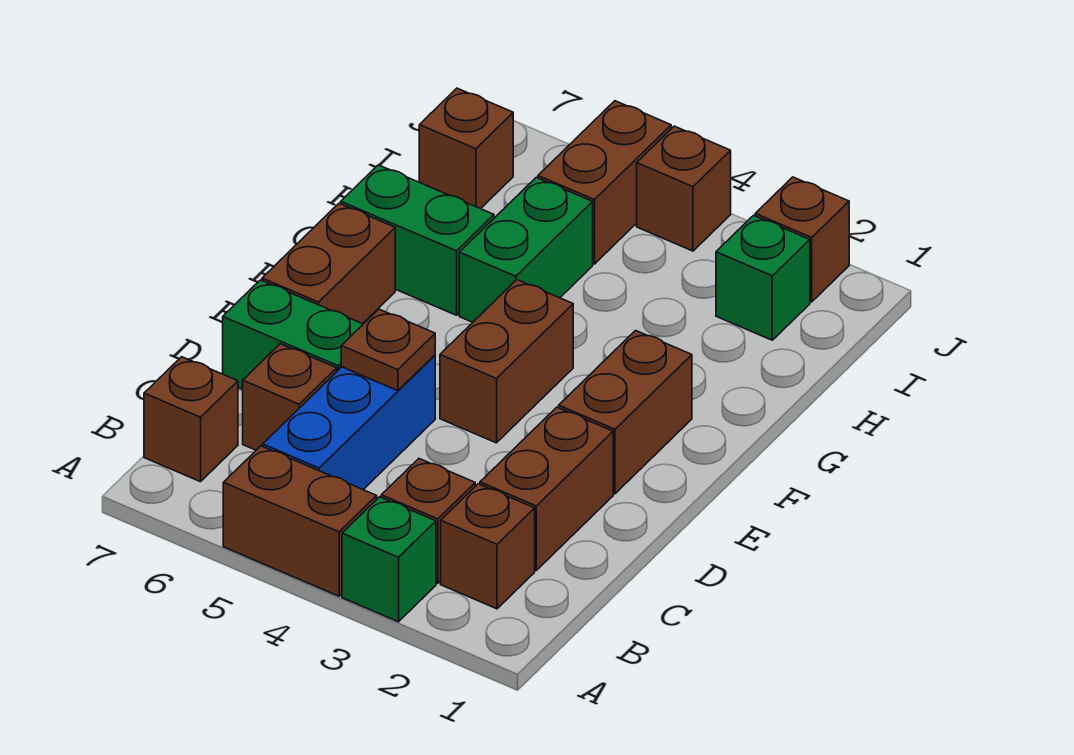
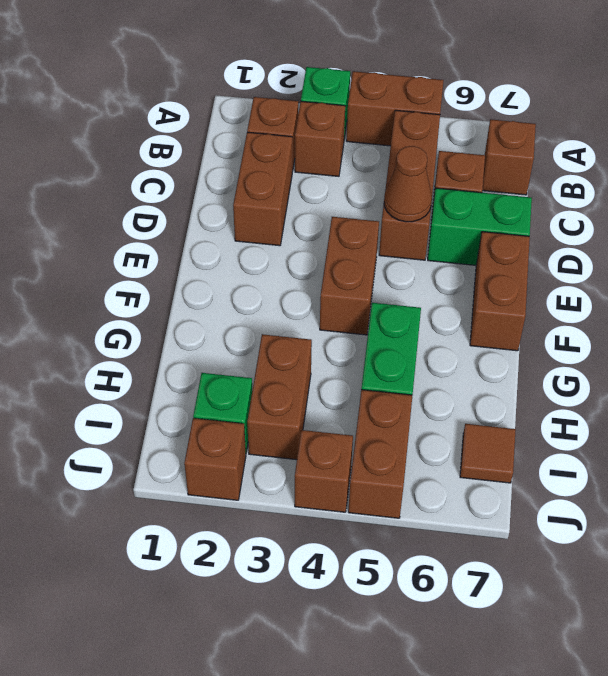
blue 1x3 brick [263,355,435,490] -> brown 1x3 brick [379,110,440,260]
brown 1x1 plate [341,309,435,391] -> brown 1x1 cone [384,146,432,222]
brown 1x2 brick [559,331,692,494] -> brown 1x2 brick moved to [247,334,312,460]
green 1x2 brick [341,165,494,315] -> none
brown 1x1 brick [419,88,513,209] -> brown 1x1 tile [460,424,516,483]

